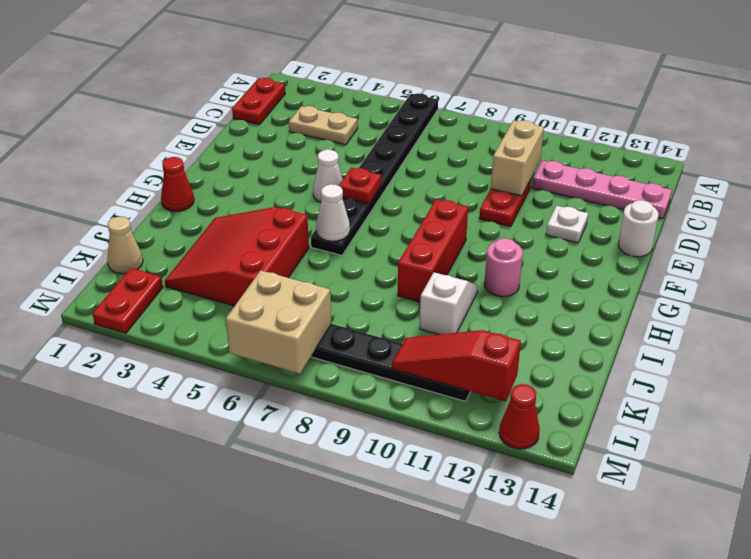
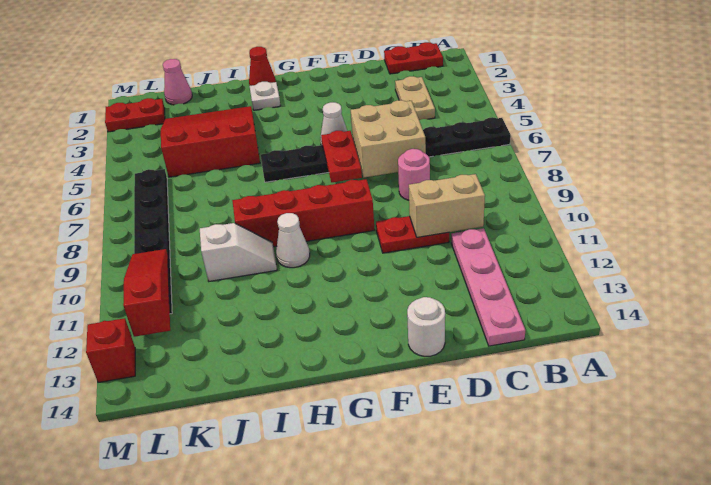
white 1x1 plate [546,206,588,243] -> white 1x1 plate moved to [250,82,281,110]
red 1x1 plate [339,168,381,204] -> red 1x2 plate [321,131,362,182]
red 1x3 brick [398,199,468,302] -> red 1x4 brick [232,179,374,247]
white 1x1 cone [316,184,350,241] -> white 1x1 cone moved to [276,213,310,268]
pink 1x1 round brick [484,238,523,297] -> pink 1x1 round brick moved to [398,149,430,200]
tan 1x1 cone [107,217,143,274] -> pink 1x1 cone [163,59,192,105]
tan 2x2 brick [226,270,331,374] -> tan 2x2 brick moved to [351,100,426,177]
red 1x1 cone [499,384,540,449] -> red 1x1 brick [86,318,135,383]

